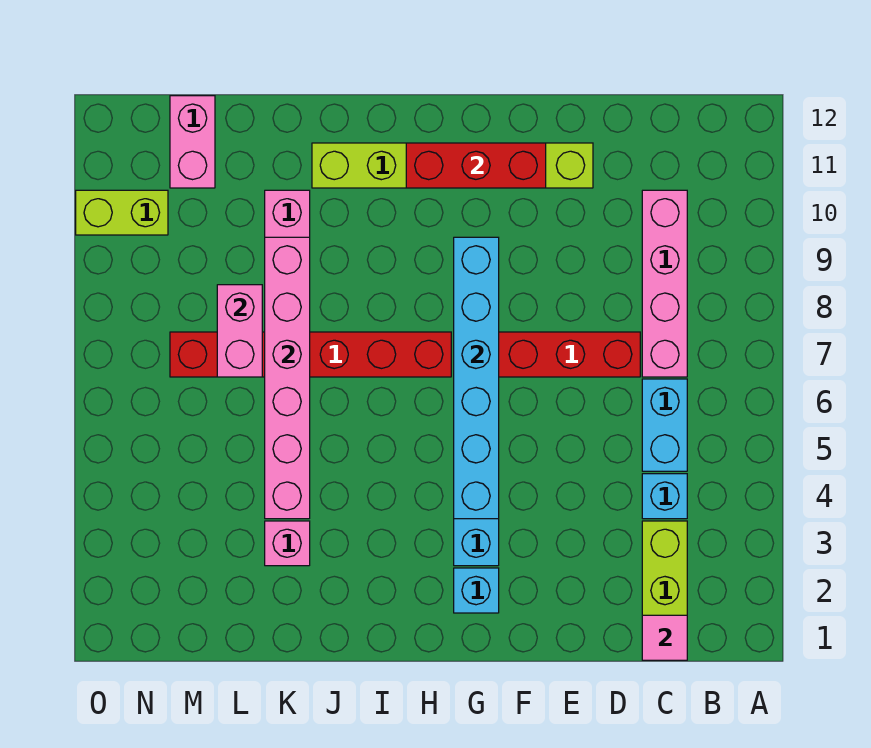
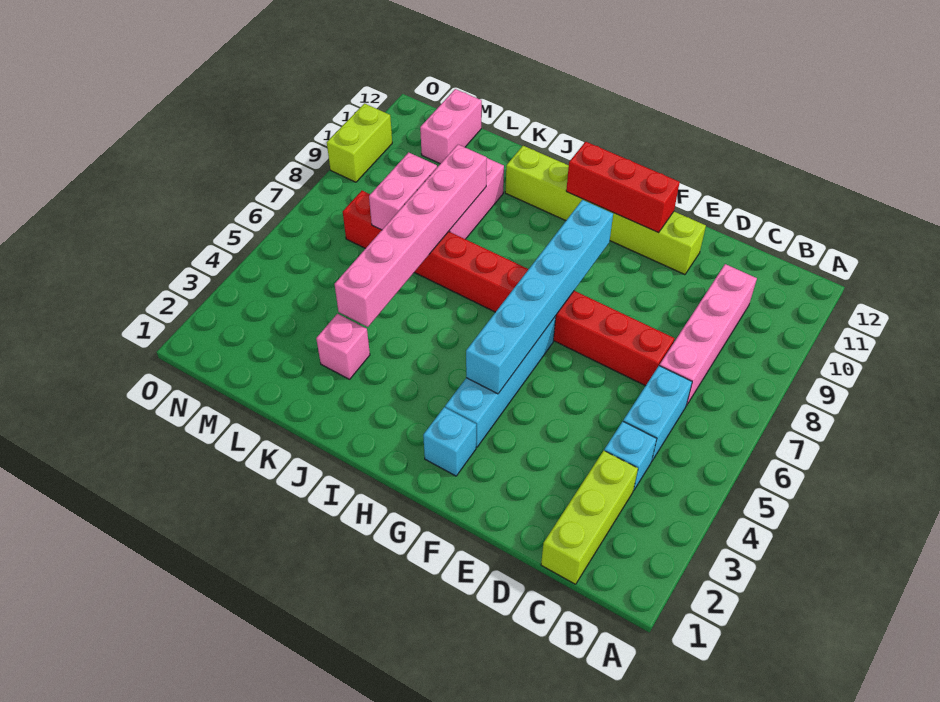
pink 1x1 tile [642,615,687,660] -> none
lime 1x2 brick [76,190,168,235] -> lime 1x2 brick turned to [327,104,392,182]

